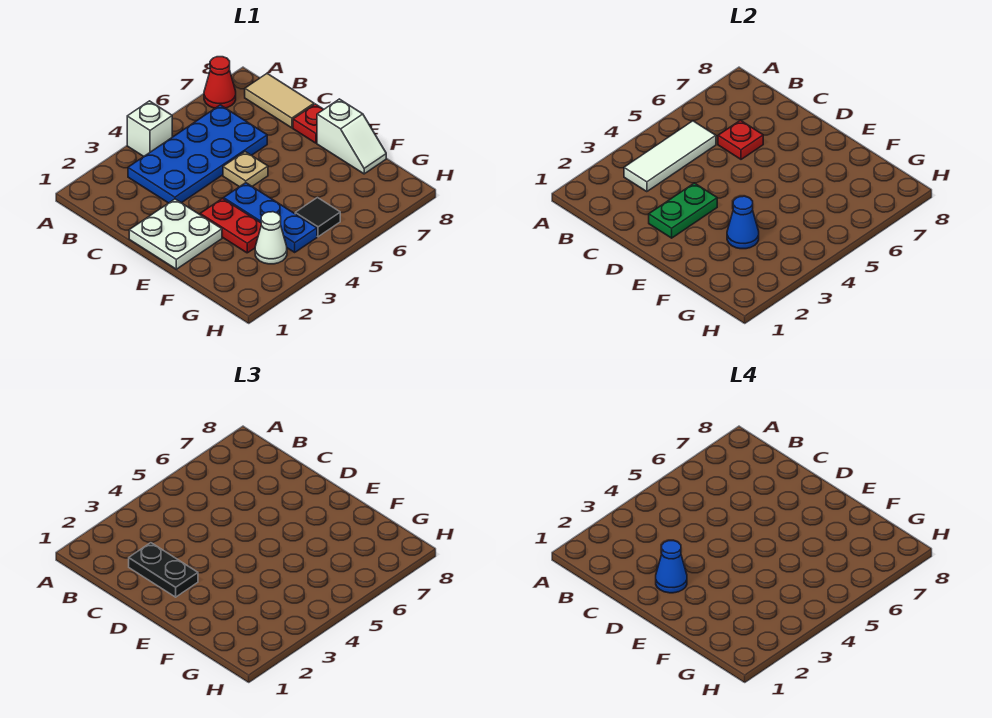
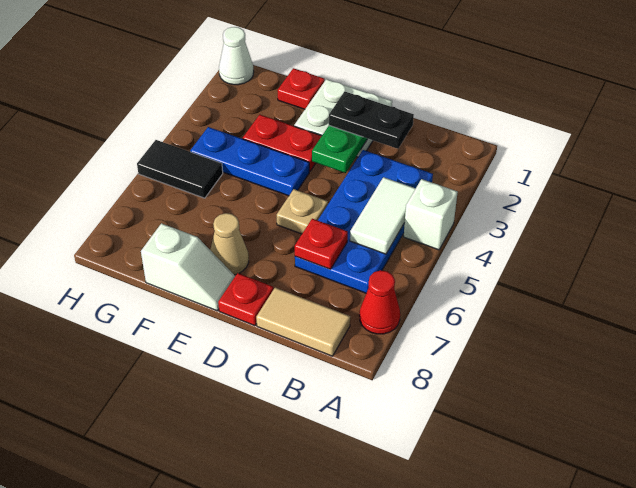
white 1x3 tile [624,121,716,192] -> white 1x2 tile [350,177,416,254]
blue 1x1 cone [656,541,687,593] -> none
none -> tan 1x1 cone [210,213,249,275]
white 1x2 slope [317,99,386,174] -> white 1x2 slope turned to [141,223,235,311]
none -> red 1x1 plate [278,68,325,109]
blue 1x1 cone [727,196,759,249] -> none
white 1x1 cone [255,212,287,264] -> white 1x1 cone moved to [219,27,254,85]
black 1x1 tile [295,197,340,237] -> black 1x2 tile [137,140,223,198]

